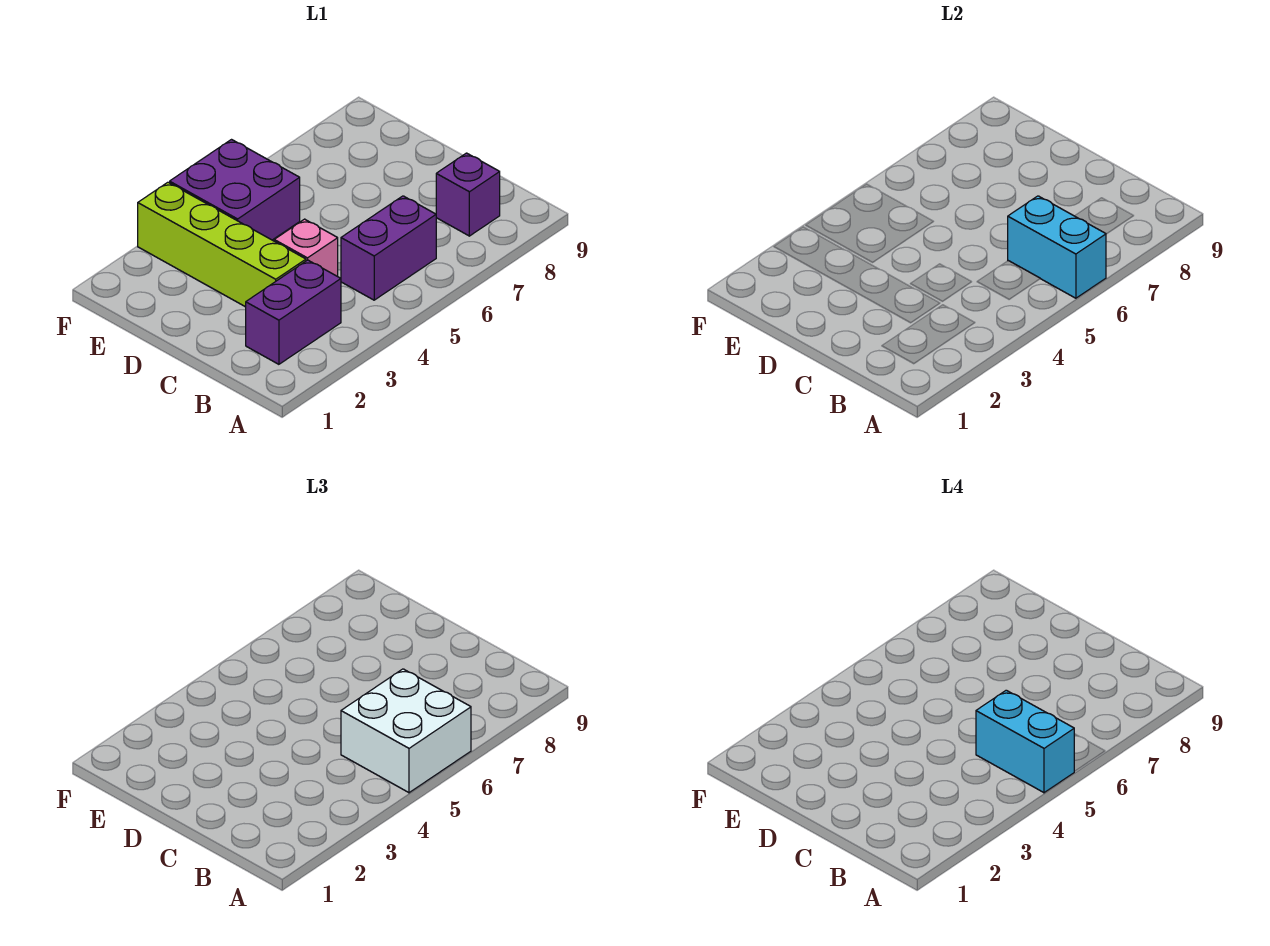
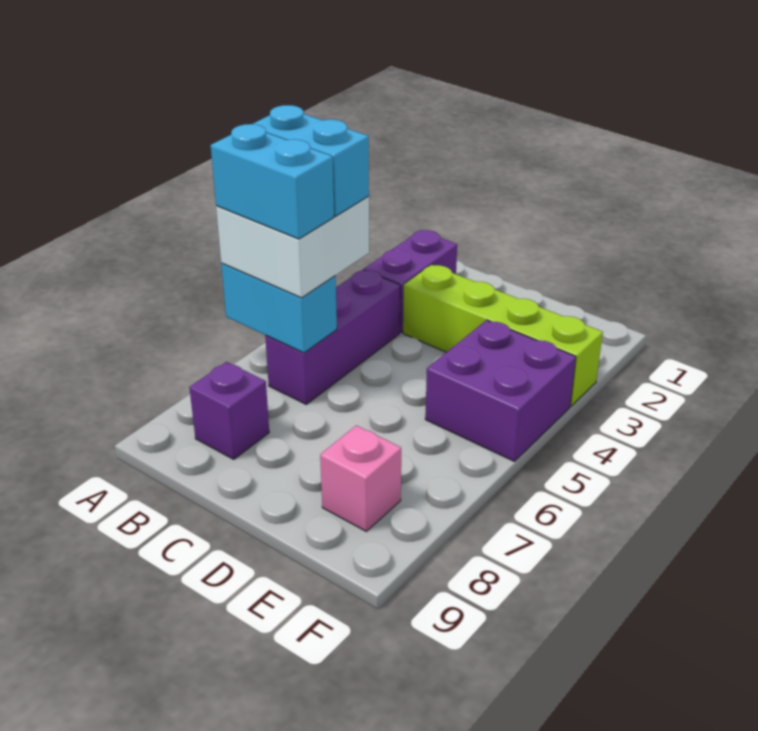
none -> cyan 1x2 brick [211,124,334,239]
purple 1x2 brick [341,196,436,300] -> purple 1x3 brick [265,270,400,404]
pink 1x1 brick [274,219,338,276] -> pink 1x1 brick moved to [320,425,401,531]

